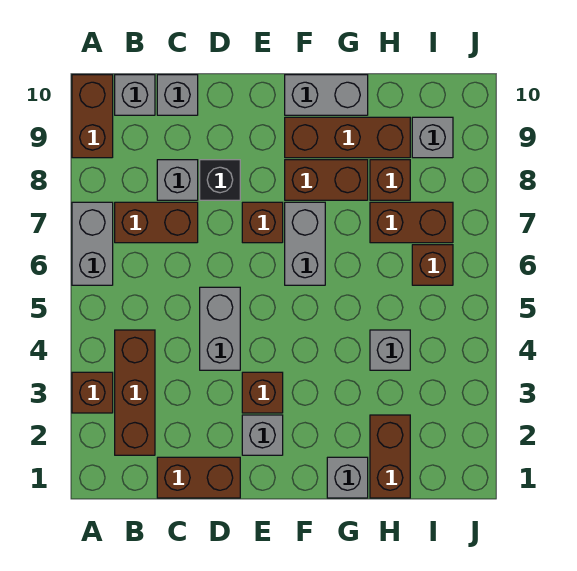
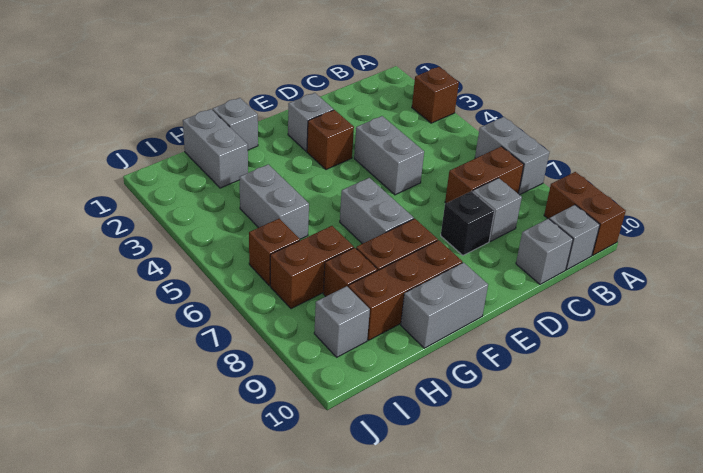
brown 1x3 brick [115,330,155,455] -> none
brown 1x2 brick [157,457,240,498] -> none
brown 1x1 brick [242,202,283,243] -> none
brown 1x2 brick [370,415,410,498] -> grey 1x2 brick [183,109,248,188]
grey 1x1 brick [370,330,410,370] -> grey 1x2 brick [239,164,309,239]

